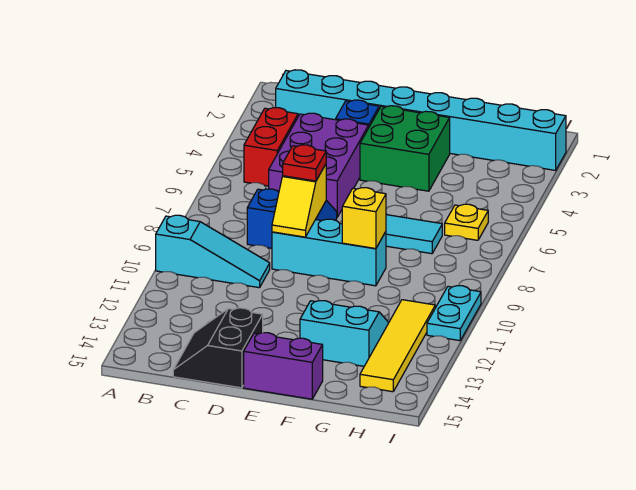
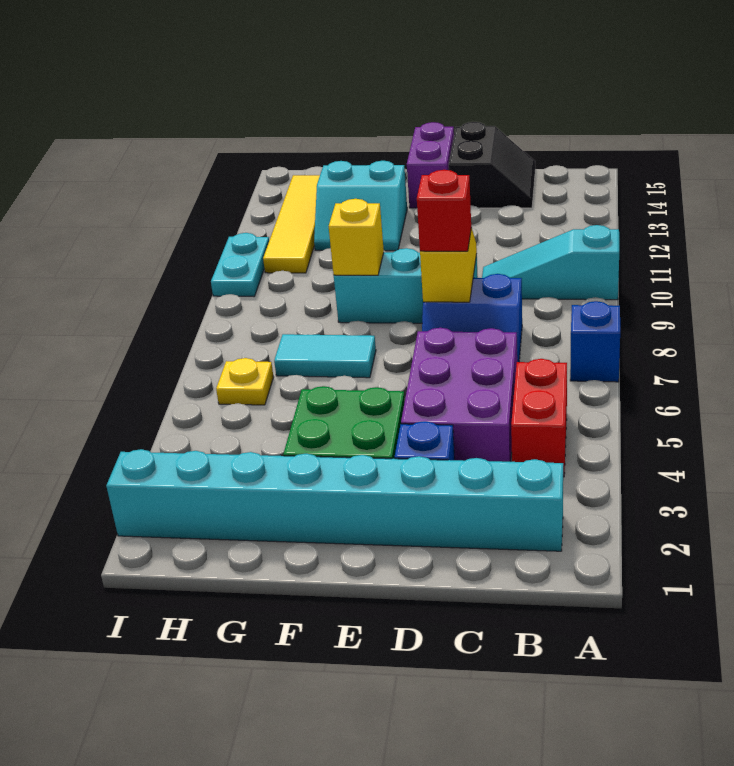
none -> blue 1x1 brick [570,301,620,382]
red 1x1 plate [283,145,326,181] -> red 1x1 brick [417,170,471,251]
purple 1x2 brick [244,333,323,399] -> purple 1x2 brick turned to [407,122,454,208]

